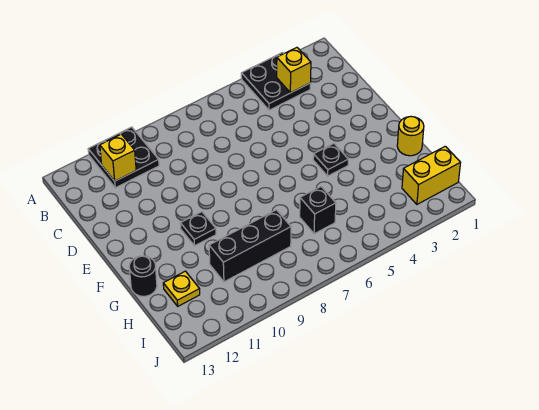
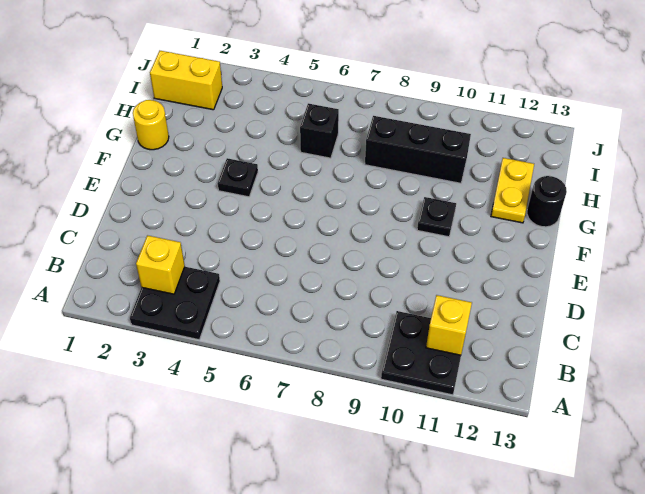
yellow 1x1 plate [163,271,200,306] -> yellow 1x2 plate [491,158,534,223]

